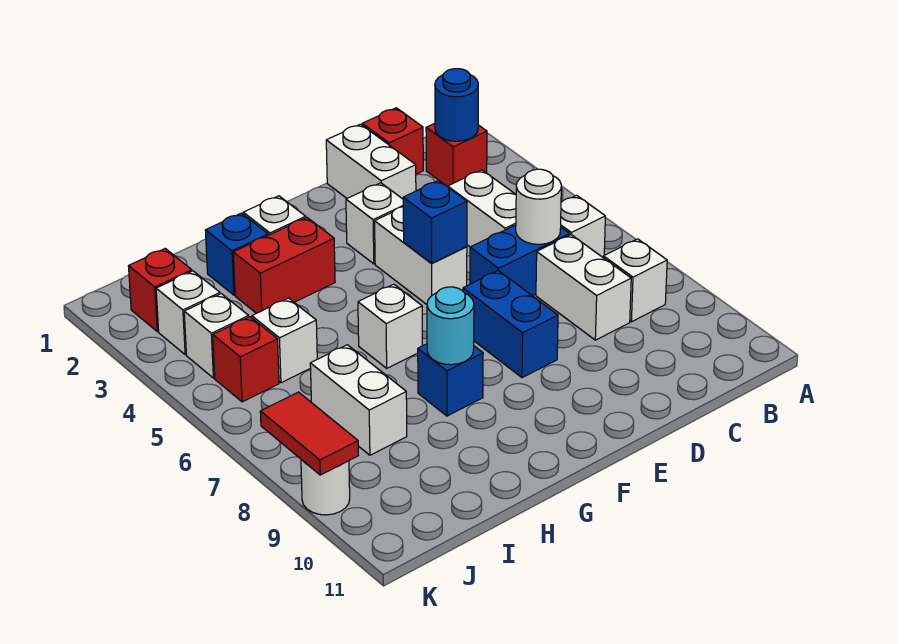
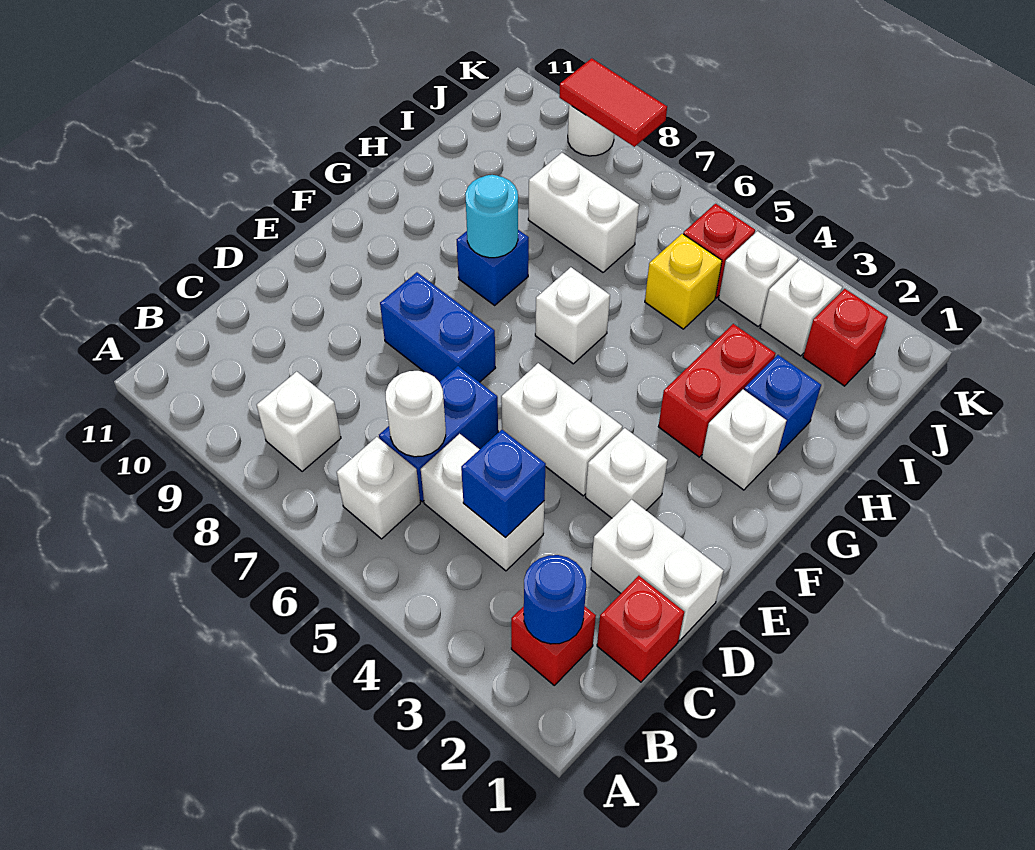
white 1x2 brick [536,235,631,340] -> none
blue 1x1 brick [403,180,467,263] -> blue 1x1 brick moved to [461,430,546,538]
white 1x1 brick [252,298,317,383] -> yellow 1x1 brick [645,234,722,329]

